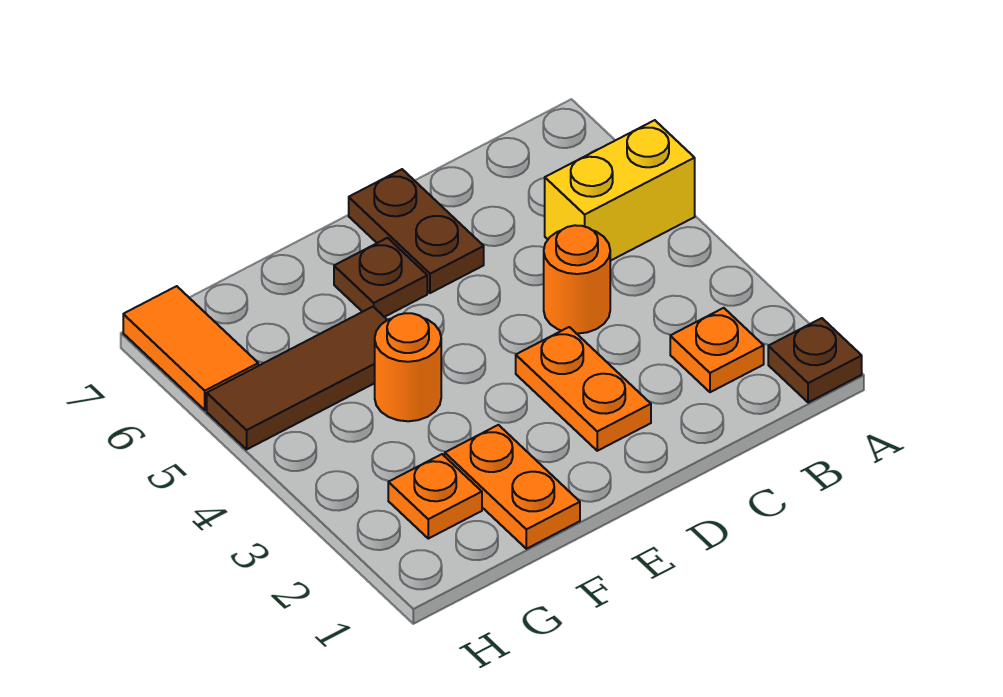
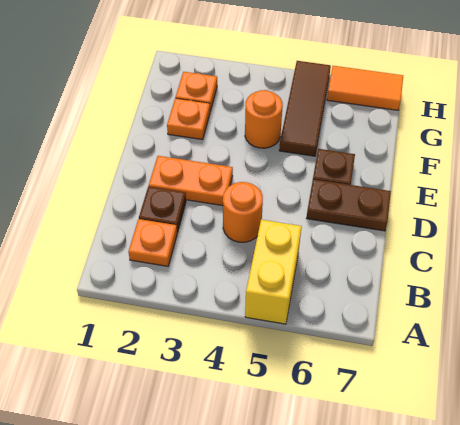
brown 1x1 plate [768,318,862,403] -> brown 1x1 plate moved to [139,186,186,232]
orange 1x2 plate [445,425,580,549] -> orange 1x1 plate [167,98,210,140]

